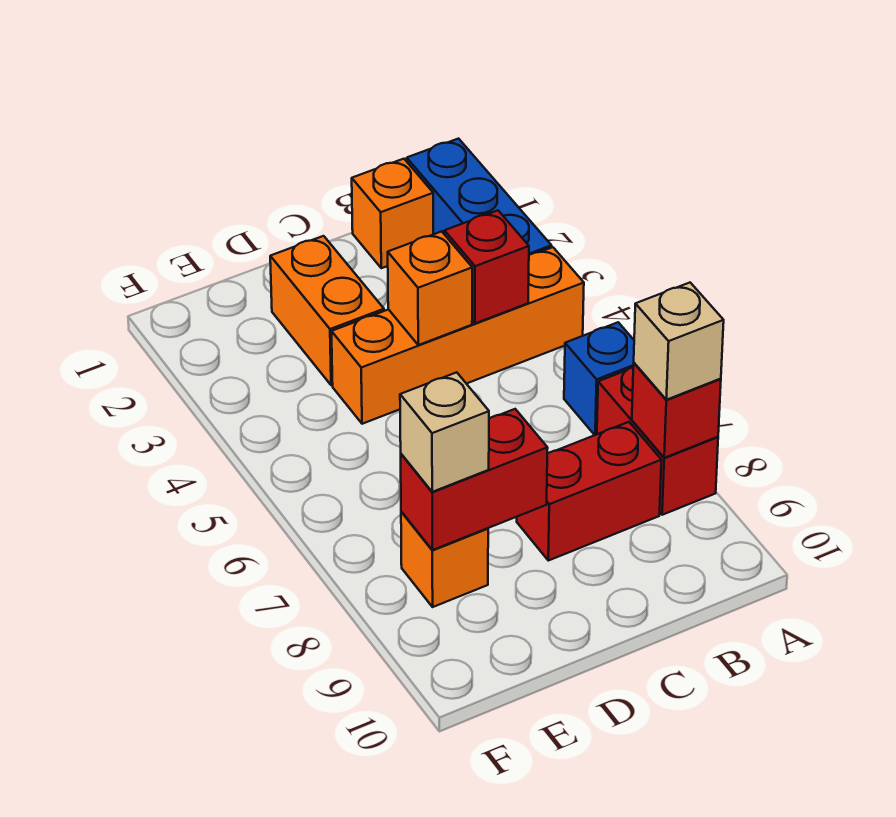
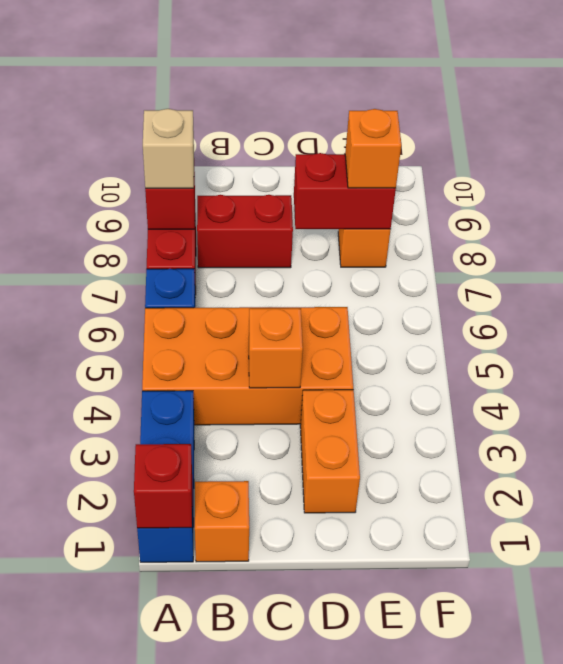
orange 1x4 brick [332,247,584,424] -> orange 2x4 brick [142,307,353,425]
red 1x1 brick [444,210,529,323] -> red 1x1 brick moved to [134,444,192,528]
tan 1x1 brick [400,372,489,492] -> orange 1x1 brick [345,109,401,188]

